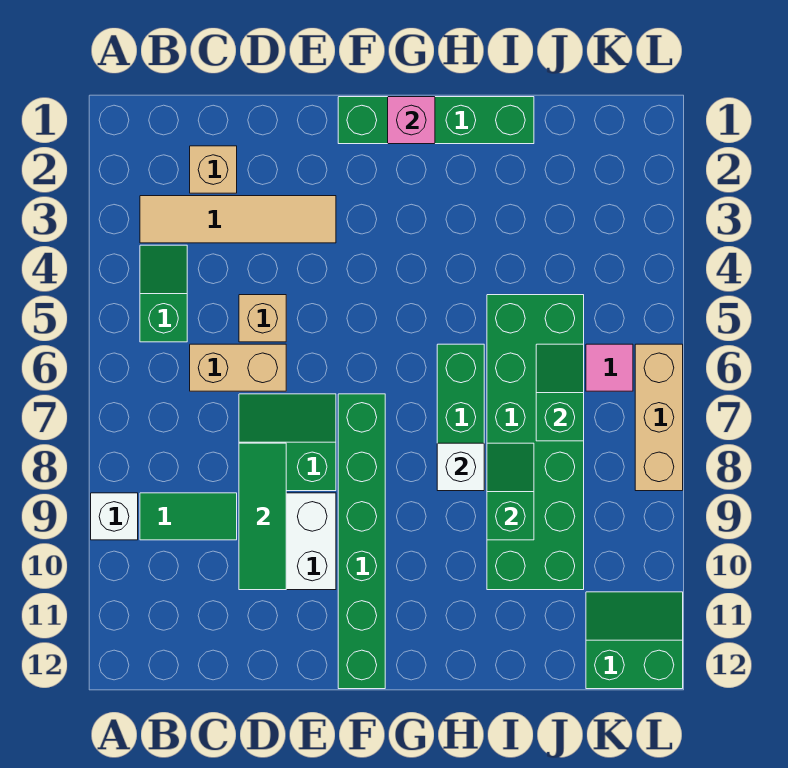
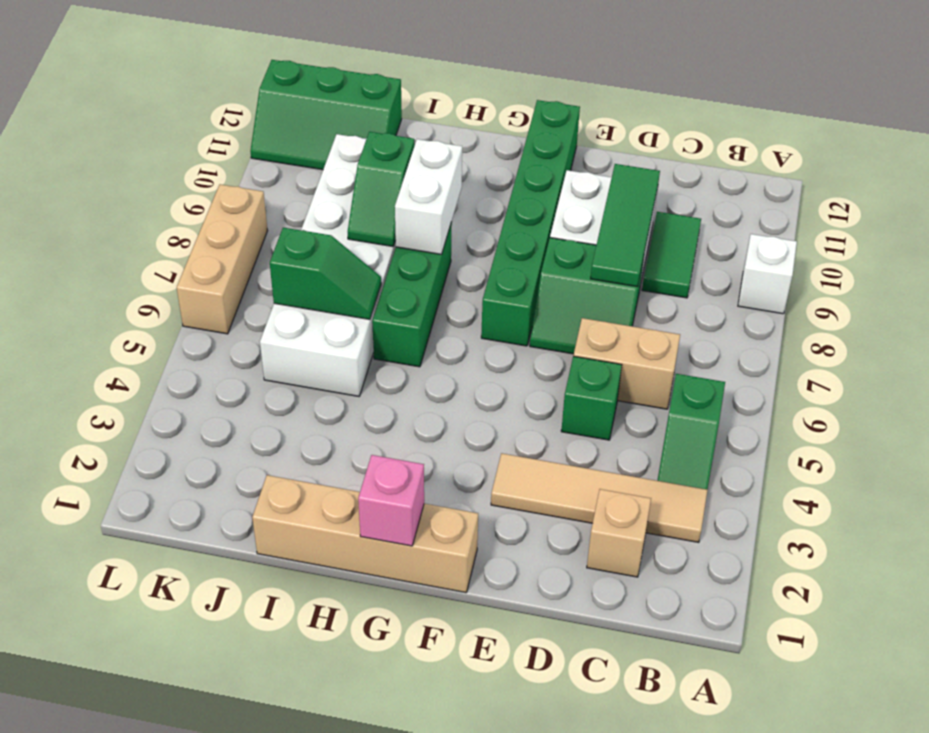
green 1x2 tile [140,493,237,540] -> green 1x2 tile turned to [642,212,701,298]
tan 1x1 brick [239,295,286,342] -> green 1x1 brick [561,356,622,440]
green 1x4 brick [338,97,534,144] -> tan 1x4 brick [252,475,478,593]
white 1x1 brick [437,443,484,491] -> white 1x2 brick [395,139,462,254]
green 2x6 brick [487,295,584,590] -> white 2x6 brick [260,134,396,396]
green 1x2 slope [536,344,584,441] -> green 1x2 slope turned to [270,228,381,319]
pink 1x1 tile [586,344,633,391] -> none
green 2x2 slope [586,592,683,689] -> green 2x3 slope [251,60,402,170]

